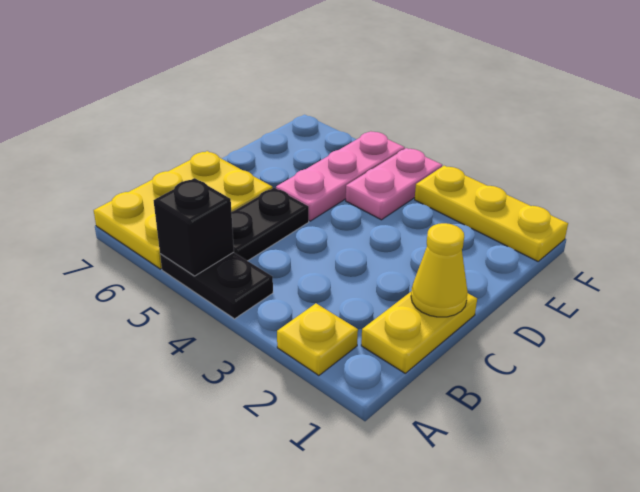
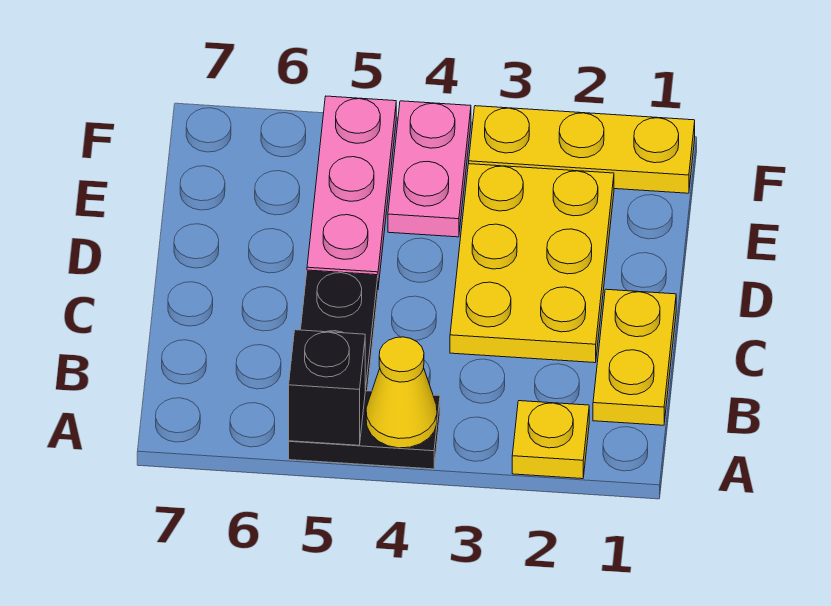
yellow 2x3 plate [94,151,273,269] -> yellow 2x3 plate moved to [450,164,614,363]
yellow 1x1 cone [411,223,468,317] -> yellow 1x1 cone moved to [366,337,437,448]

